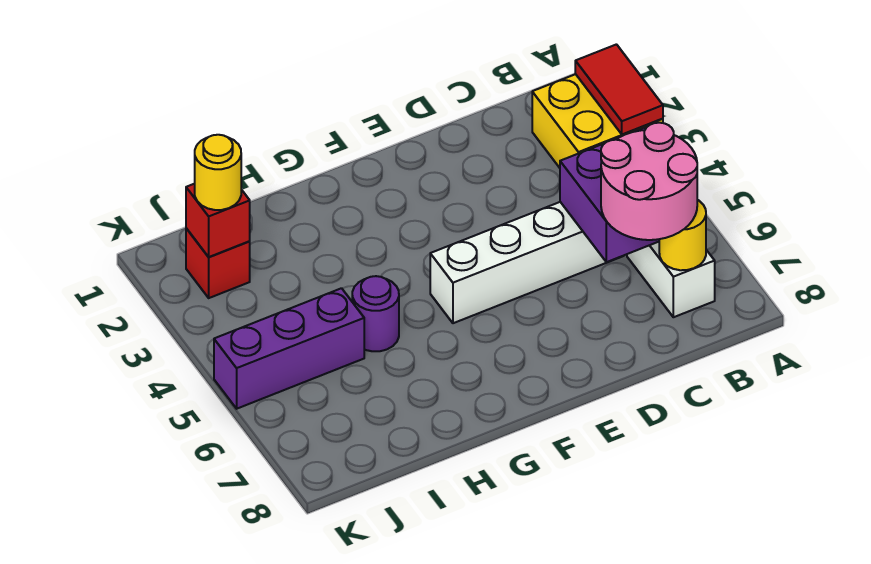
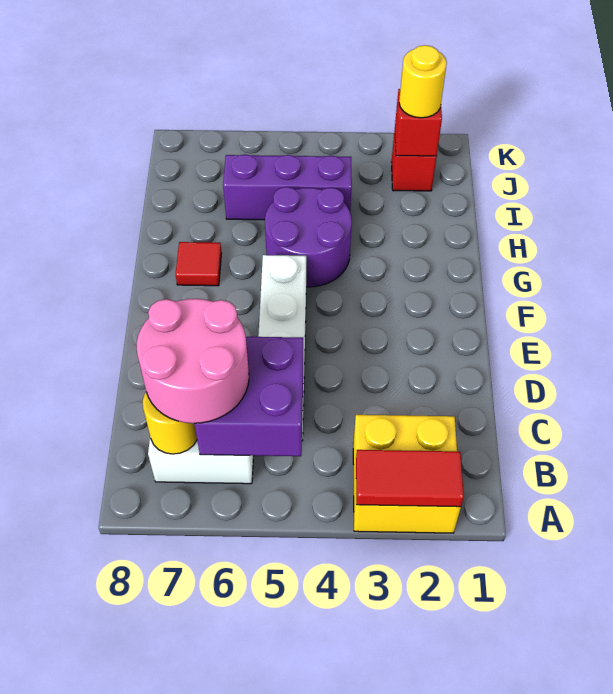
none -> red 1x1 tile [176,242,222,286]
purple 1x1 round brick [352,276,399,351] -> purple 2x2 round brick [265,187,352,287]
purple 1x3 brick [214,288,364,409] -> purple 1x3 brick turned to [223,154,352,220]

